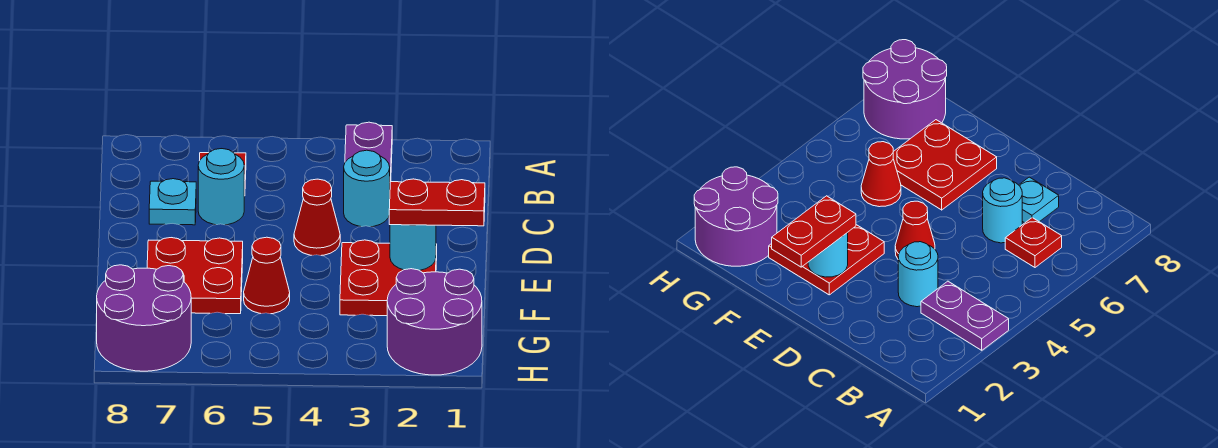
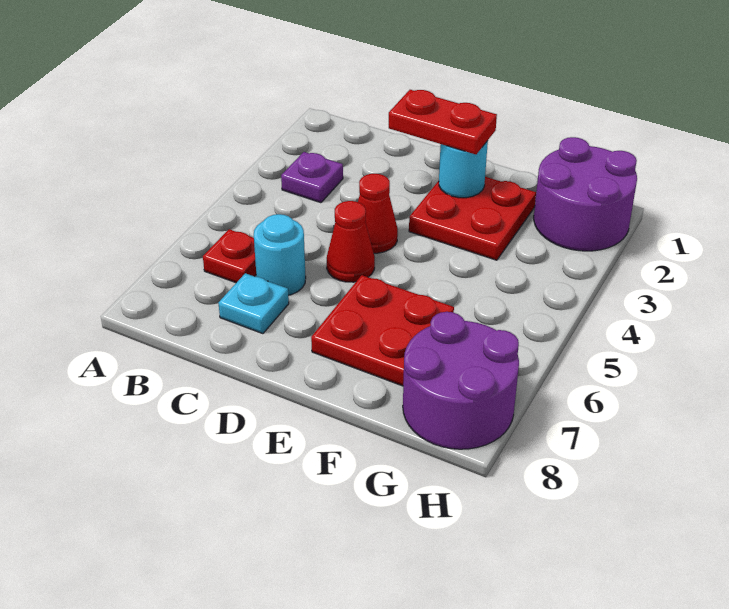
purple 1x2 plate [345,122,392,182] -> purple 1x1 plate [281,152,343,203]
cyan 1x1 round brick [344,150,390,227] -> none
red 1x2 plate [389,179,485,226] -> red 1x2 plate turned to [389,90,497,154]
red 1x1 cone [244,237,290,314] -> red 1x1 cone moved to [327,201,375,282]

